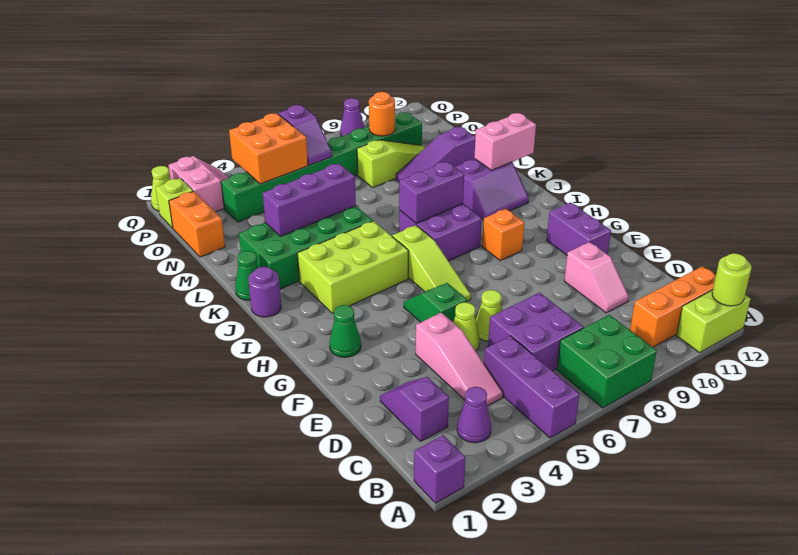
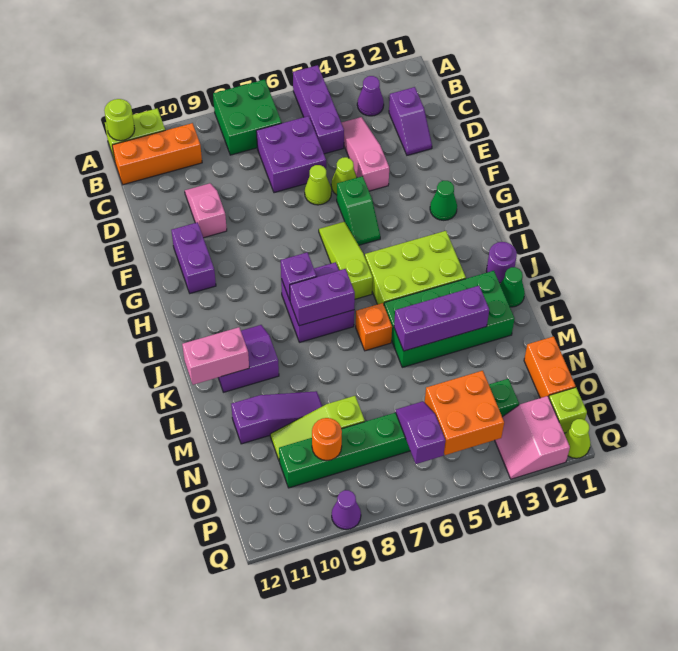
purple 1x1 brick [414,435,465,503] -> purple 1x1 brick moved to [281,252,317,300]
orange 1x1 brick [482,209,524,261] -> orange 1x1 brick moved to [356,303,392,351]

